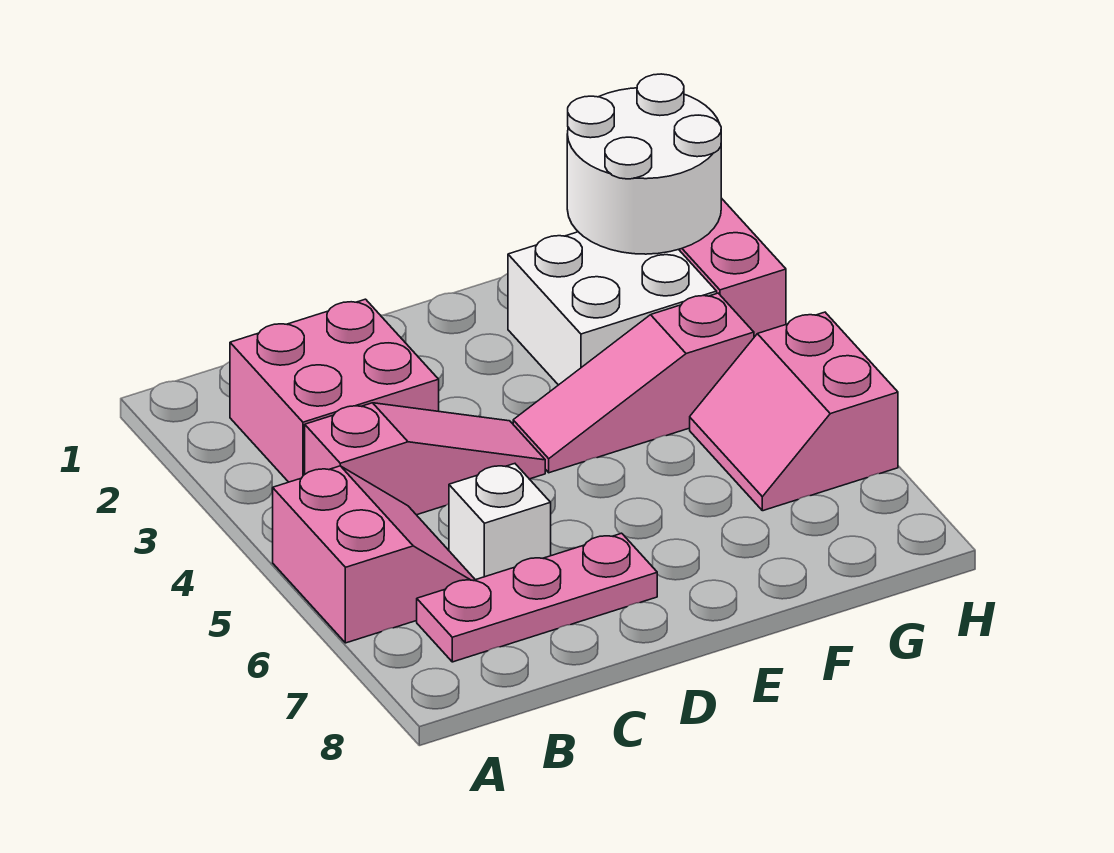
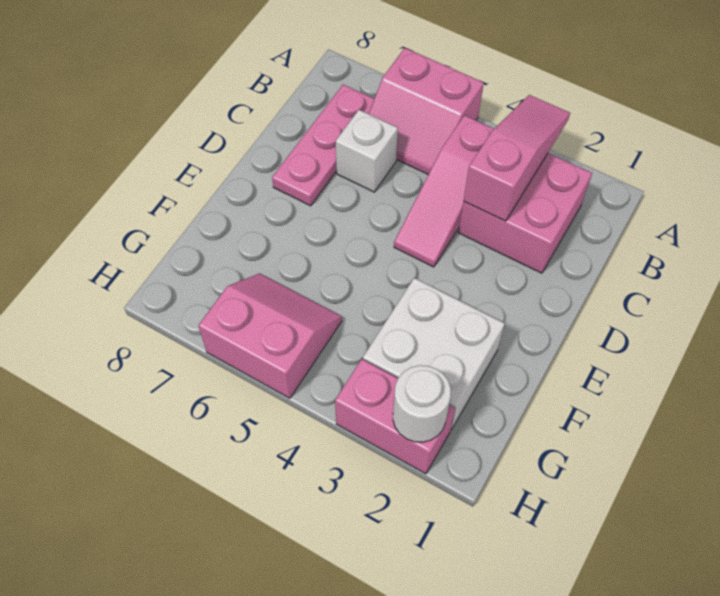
pink 1x3 slope [513,293,754,473] -> pink 1x3 slope moved to [463,95,570,221]
white 2x2 round brick [567,74,721,254] -> white 1x1 round brick [393,365,451,442]

